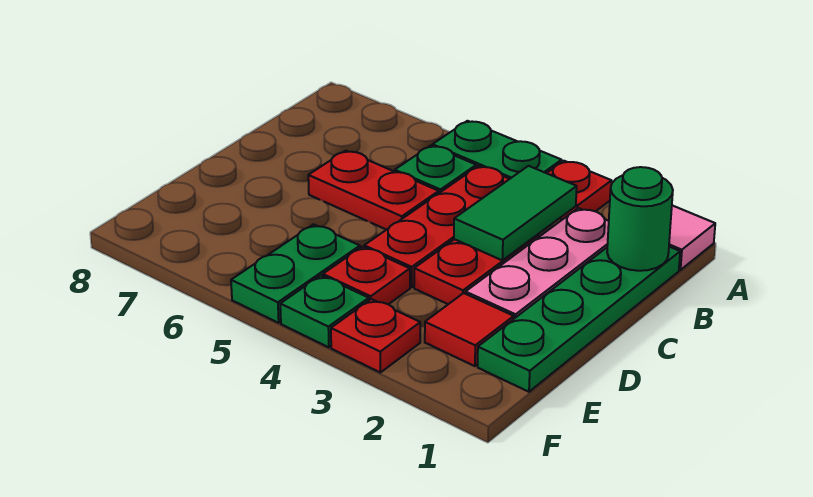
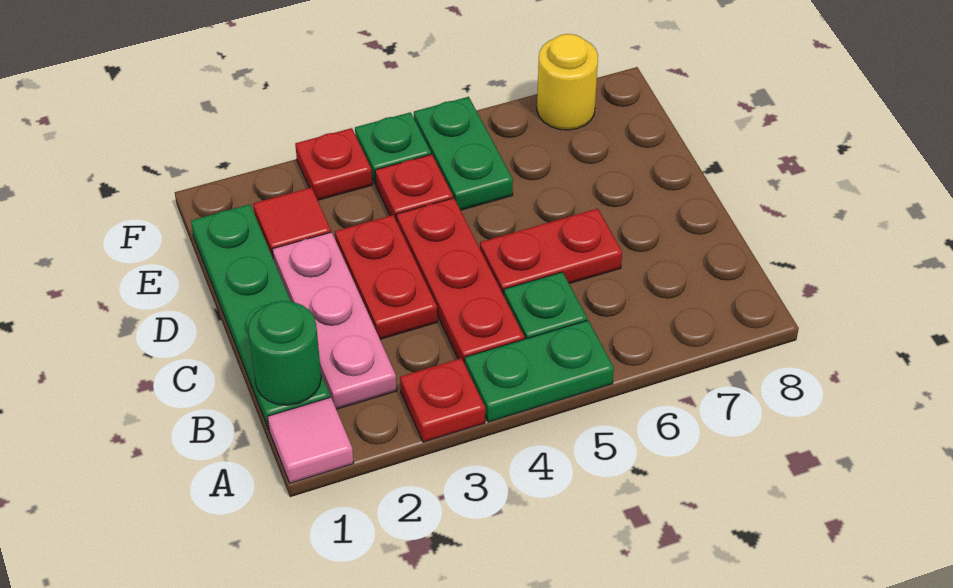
green 1x2 tile [454,166,577,260] -> none
none -> yellow 1x1 round brick [537,34,598,130]

